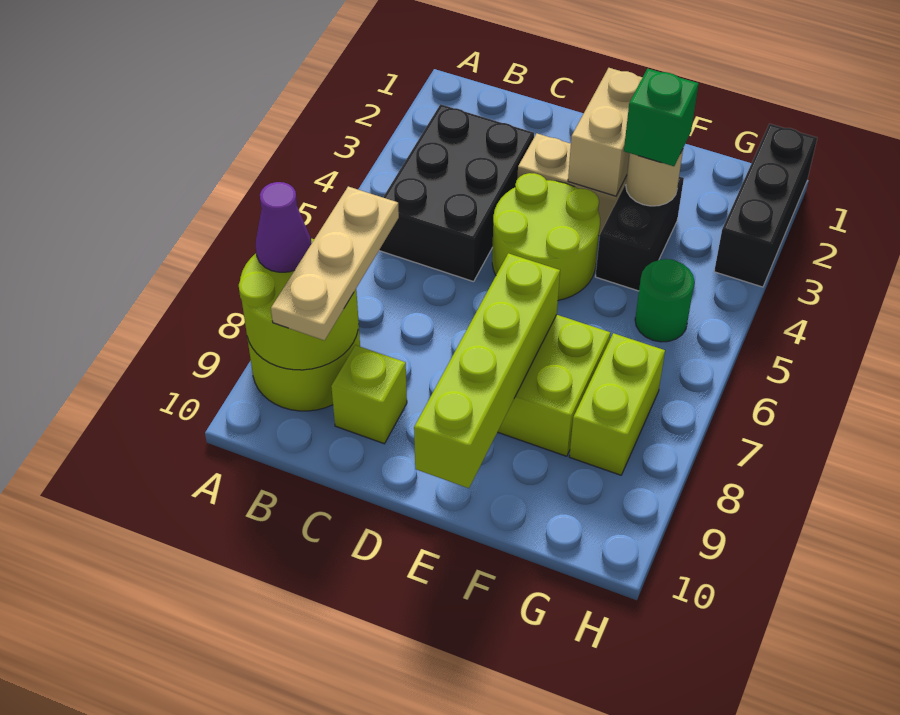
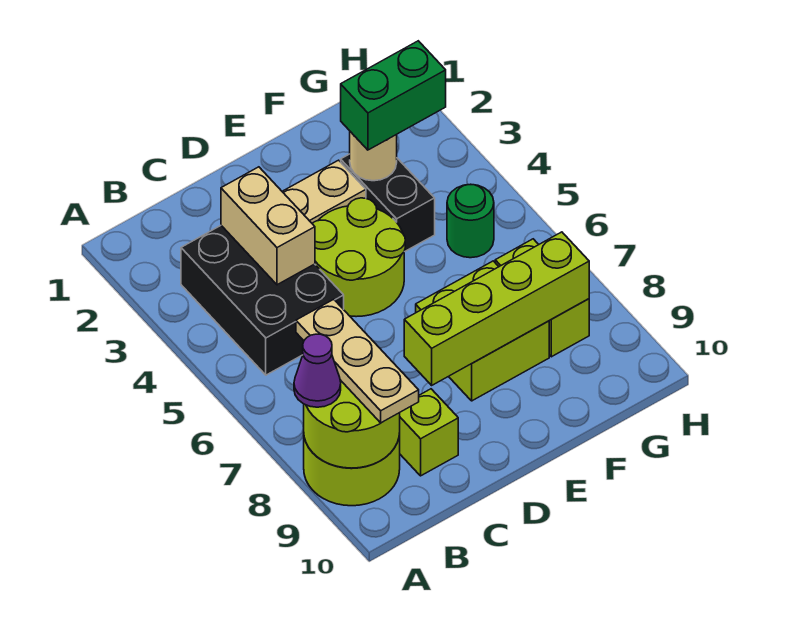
tan 1x2 brick [568,68,642,196] -> tan 1x2 brick moved to [221,167,315,285]
lime 1x4 brick [414,253,560,488] -> lime 1x4 brick turned to [404,232,589,385]
green 1x1 brick [624,69,699,166] -> green 1x2 brick [341,41,446,150]
black 1x3 brick [714,124,817,287] -> none

